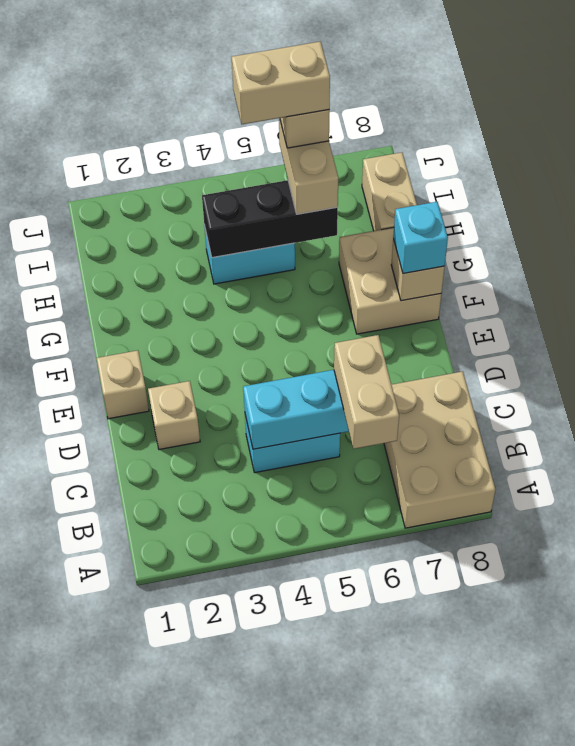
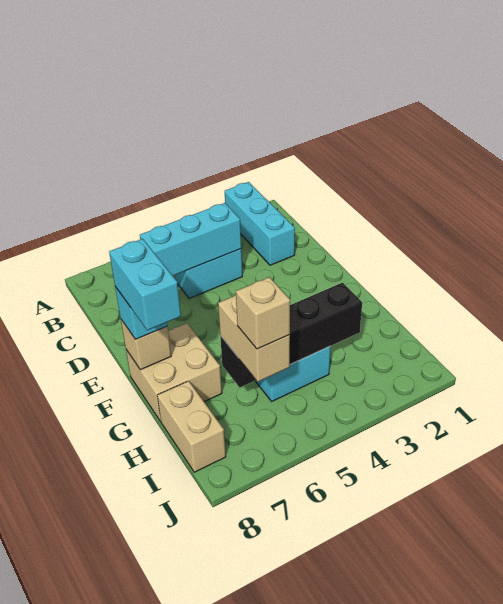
none -> cyan 1x3 brick [225,182,295,265]
tan 2x3 brick [384,371,495,528] -> none
tan 1x2 brick [334,335,399,449] -> none
tan 1x1 brick [148,381,200,450] -> none
tan 1x1 brick [97,350,149,419] -> none
none -> cyan 1x2 brick [109,239,181,330]
black 1x3 brick [202,180,338,258] -> black 1x4 brick [220,283,362,387]
tan 1x2 brick [232,42,330,124] -> none

